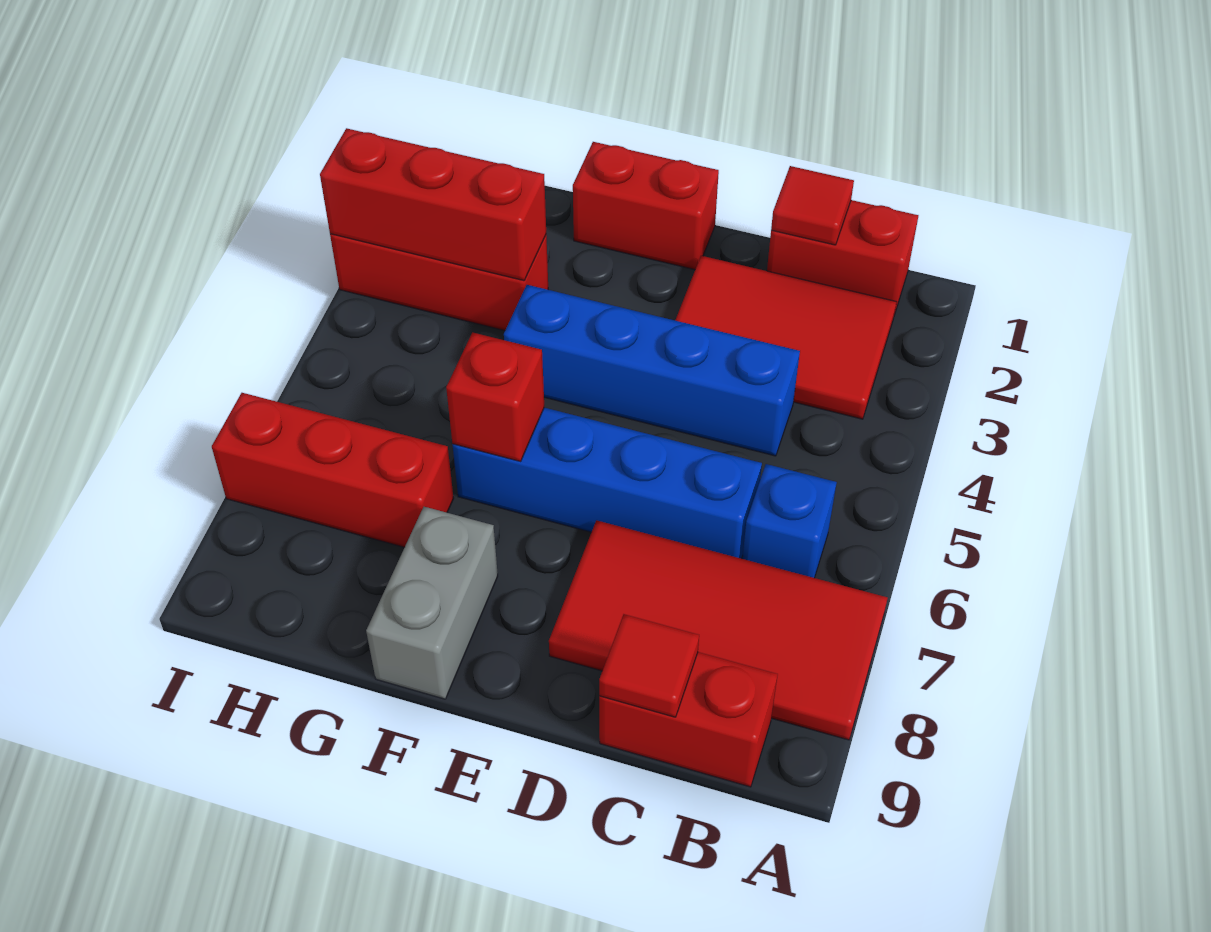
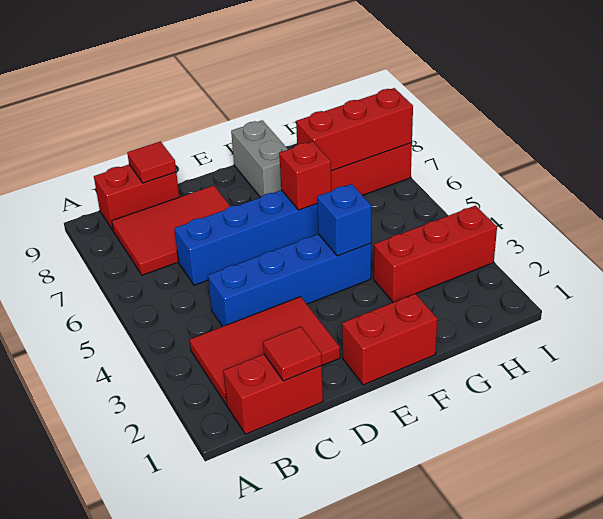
red 2x4 tile [549,520,888,740] -> red 2x3 tile [112,186,230,275]
blue 1x1 brick [742,464,837,578] -> blue 1x1 brick moved to [317,184,371,256]
red 1x3 brick [320,128,546,281] -> red 1x3 brick moved to [296,88,413,171]

